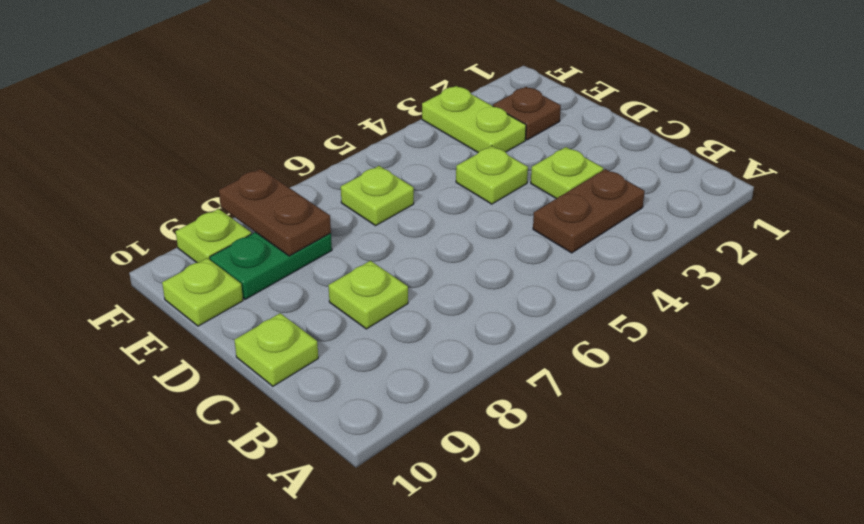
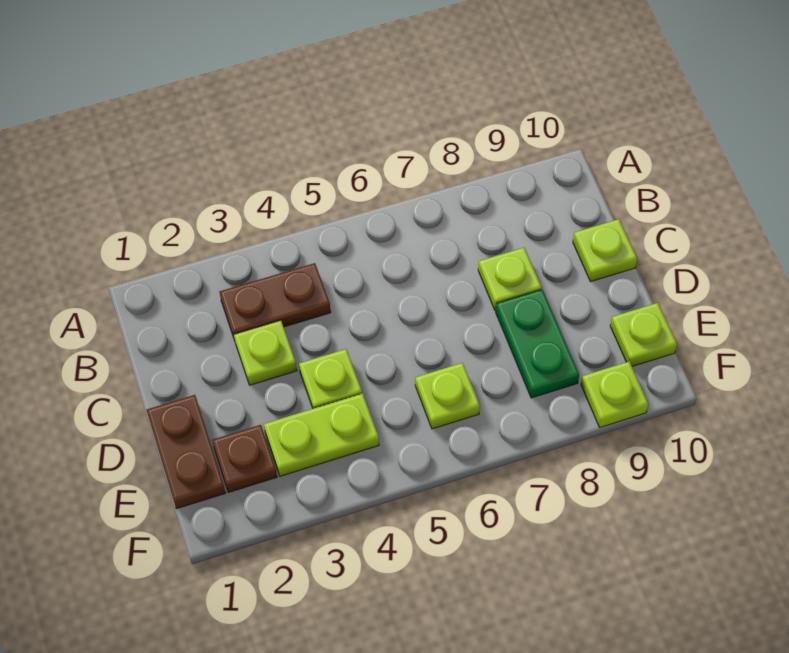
lime 1x2 plate [422,86,526,152] -> lime 1x2 plate turned to [264,394,379,476]
green 1x2 plate [210,232,332,299] -> green 1x2 plate turned to [496,290,579,398]
brown 1x2 plate [219,169,331,256] -> brown 1x2 plate moved to [147,395,226,509]

